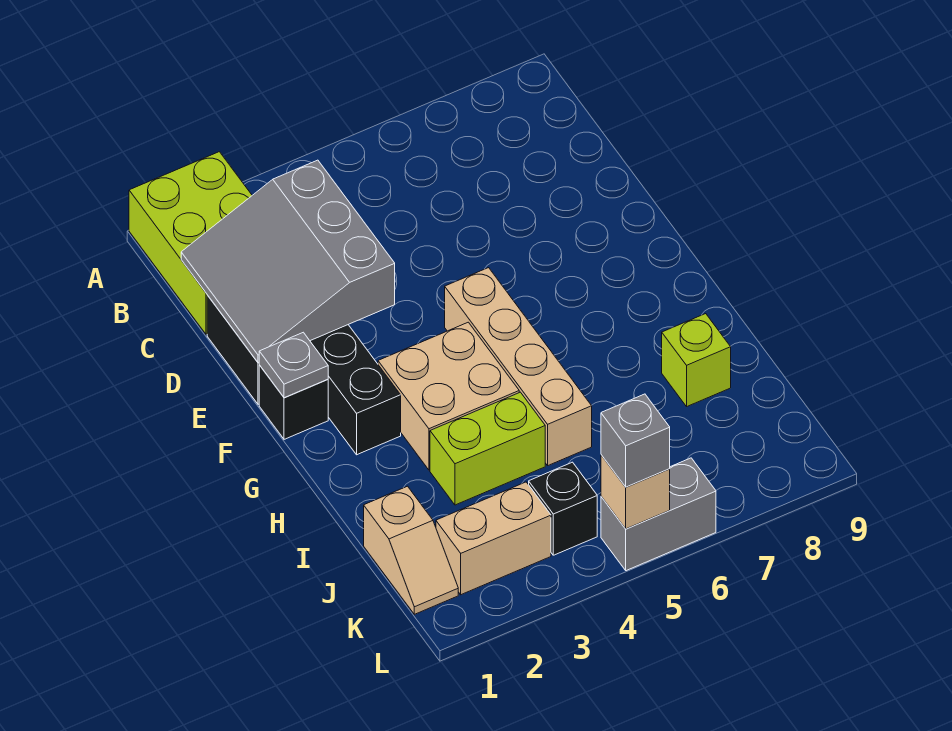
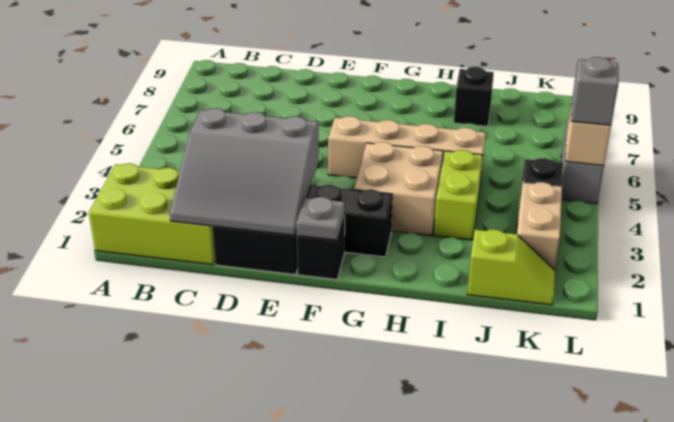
lime 1x1 brick [662,314,731,406] -> black 1x1 brick [454,67,494,126]
tan 1x2 slope [364,486,458,614] -> lime 1x2 slope [467,229,555,305]

